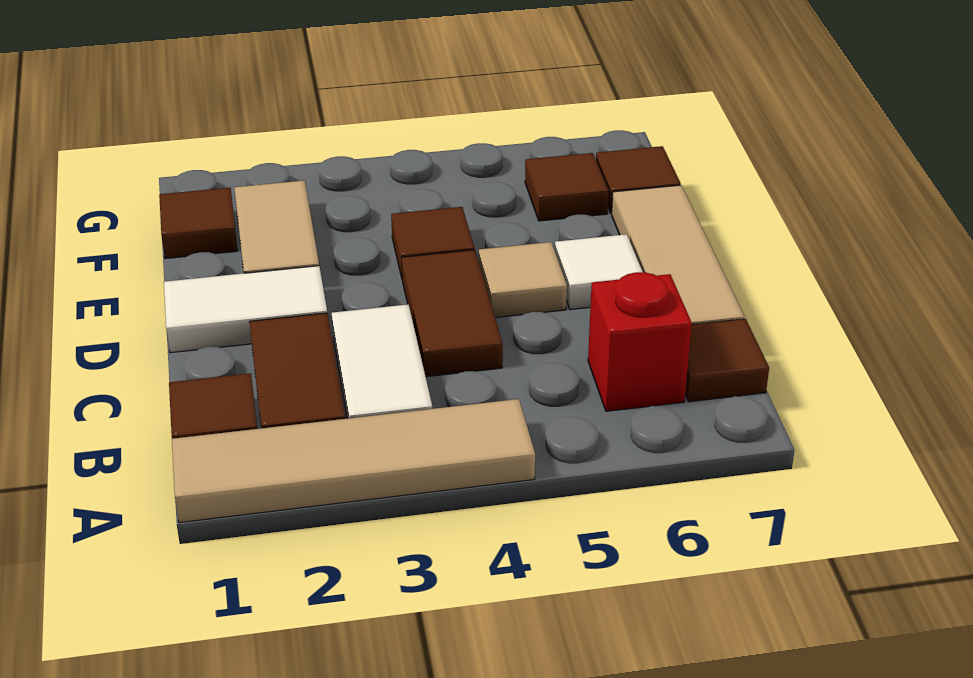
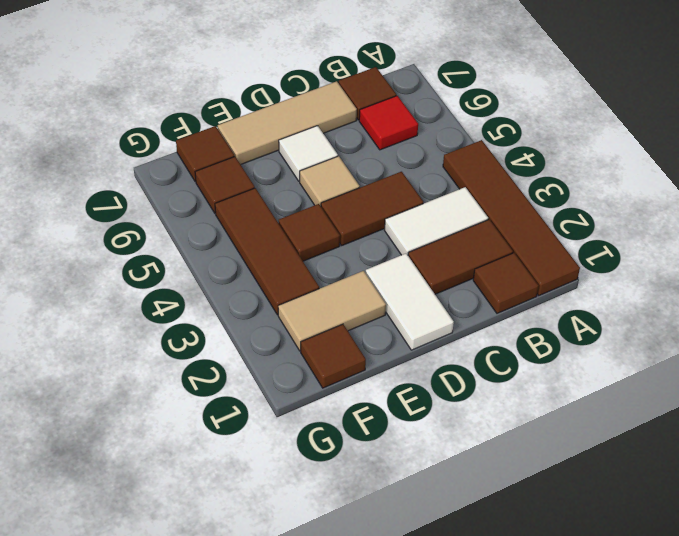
tan 1x4 tile [172,399,535,523] -> brown 1x4 tile [443,140,580,295]
red 1x1 brick [588,272,692,411] -> red 1x1 tile [359,96,418,150]
none -> brown 1x3 tile [215,188,319,315]

